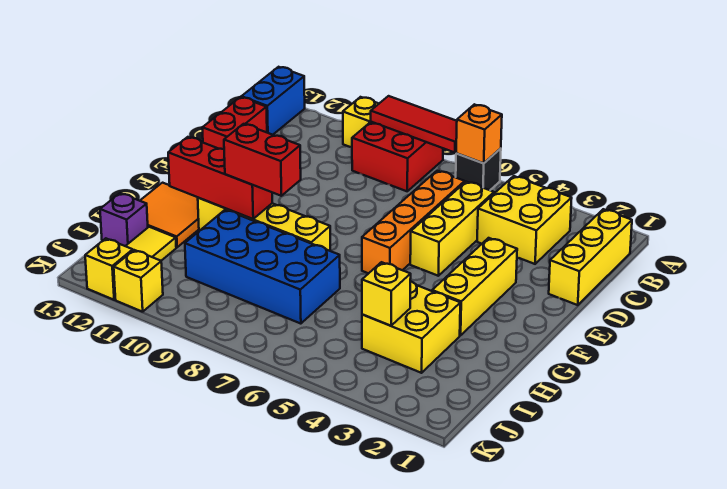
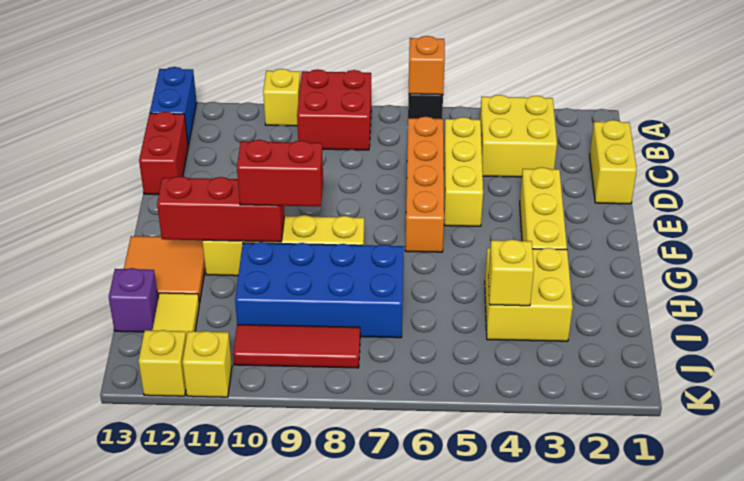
red 1x3 tile [371,96,457,152] -> red 1x3 tile moved to [233,325,360,368]
yellow 1x3 brick [549,209,632,305] -> yellow 1x2 brick [590,120,637,204]

